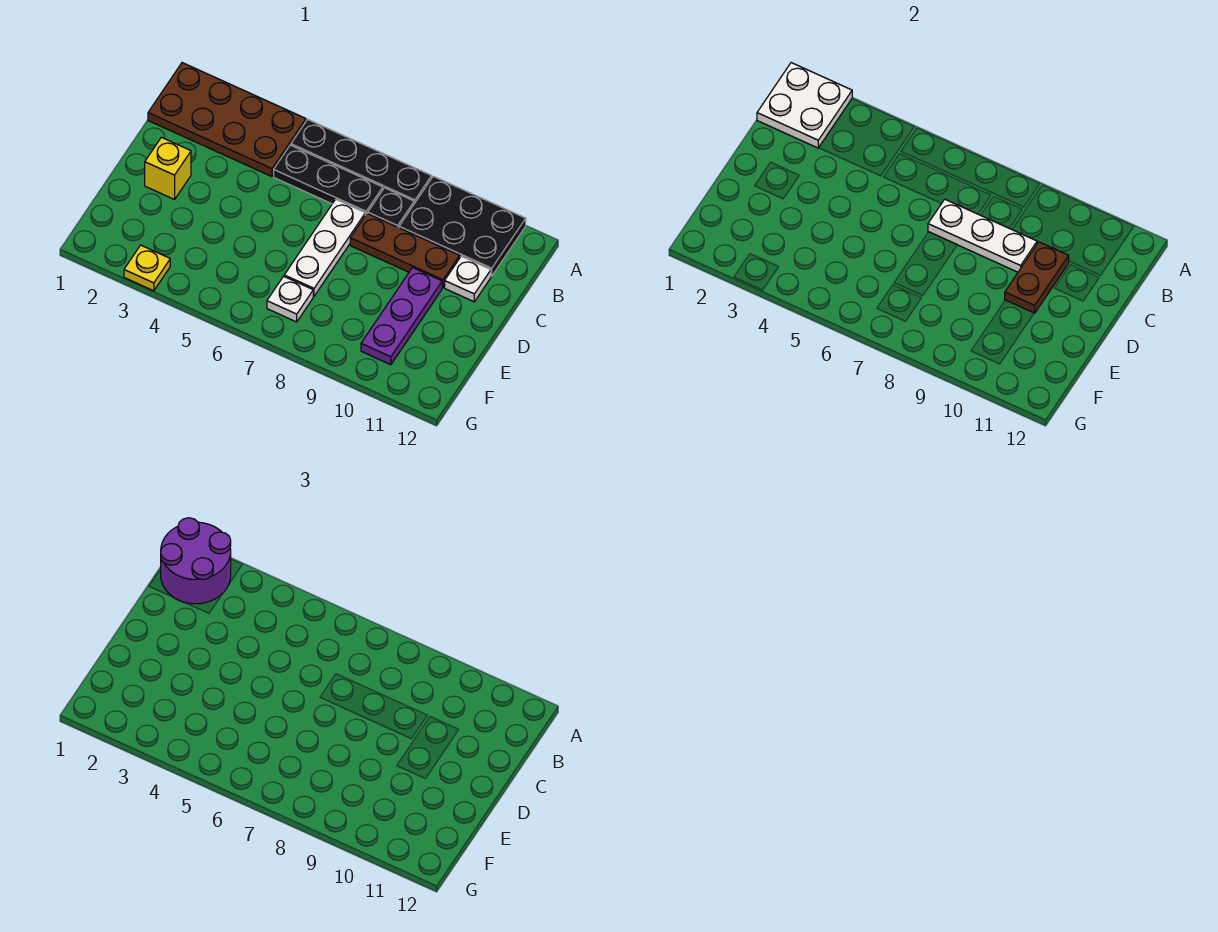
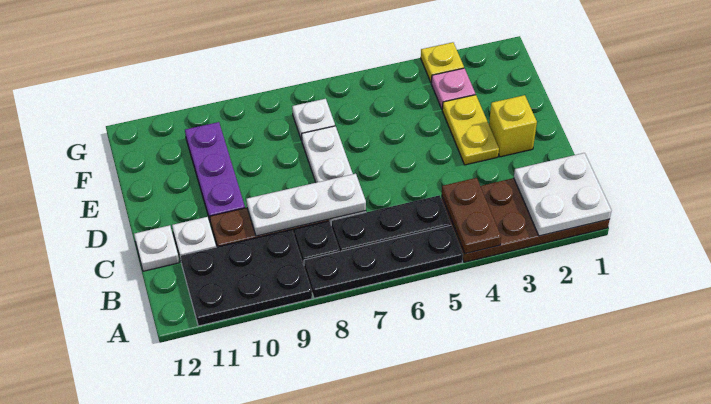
purple 2x2 round brick [161,518,231,604] -> none
brown 1x2 plate [1005,242,1069,313] -> brown 1x2 plate moved to [442,178,501,254]
none -> white 1x1 plate [134,225,179,271]
none -> yellow 1x2 plate [442,95,499,165]
none -> pink 1x1 plate [431,68,475,109]

